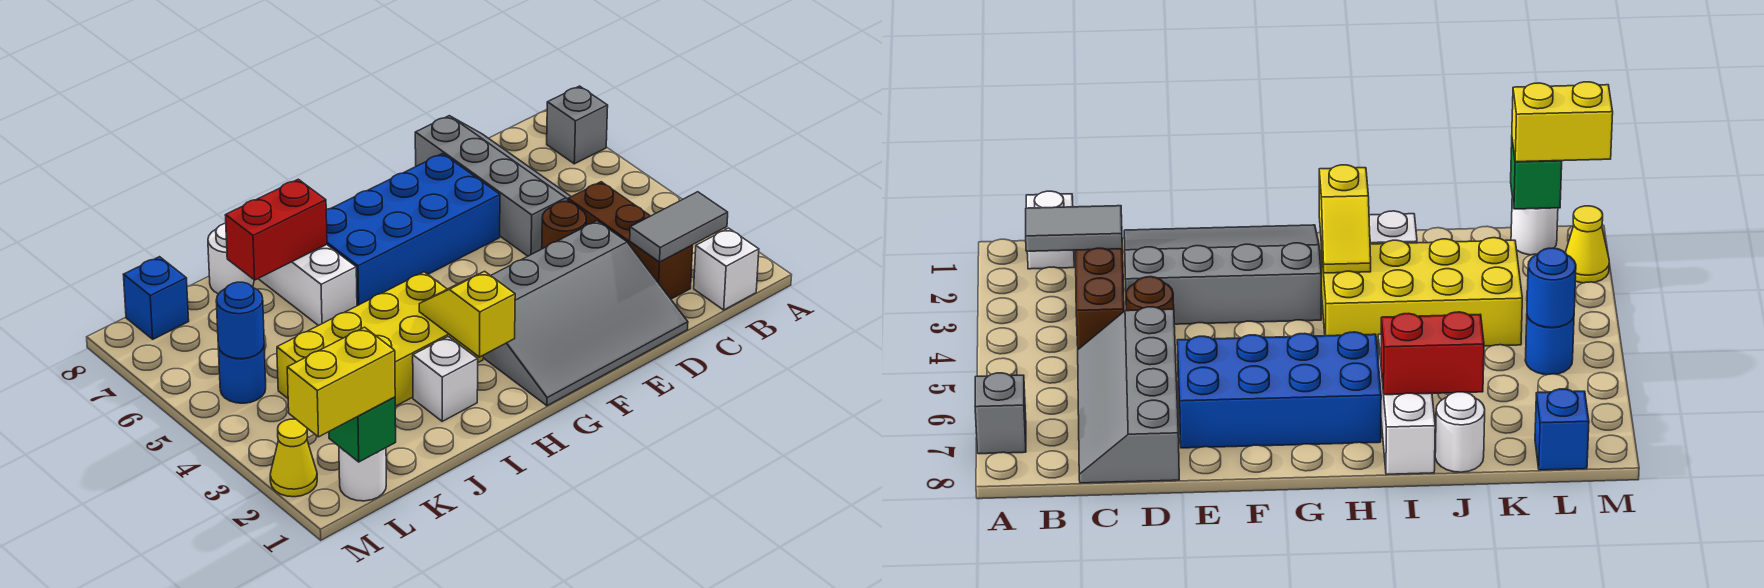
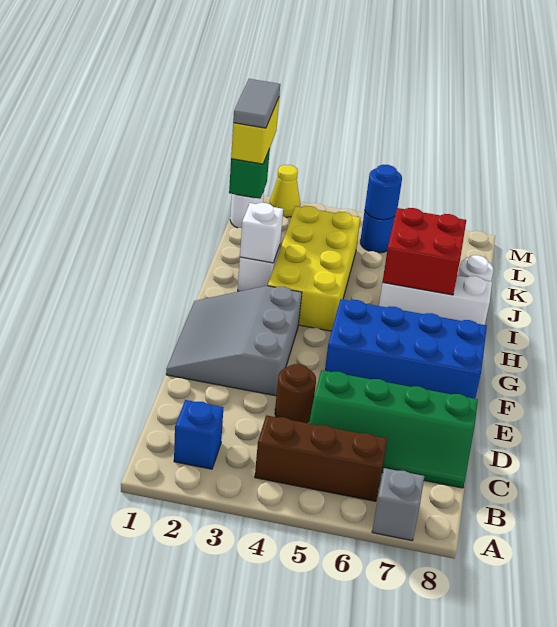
white 1x1 brick [694,228,759,310] -> white 1x1 brick moved to [240,203,283,263]
grey 1x2 tile [630,192,728,262] -> grey 1x2 tile moved to [233,79,280,128]
brown 1x3 brick [568,182,693,299] -> brown 1x3 brick moved to [255,415,387,501]
grey 2x4 slope [415,116,571,256] -> green 2x4 slope [309,370,478,488]
grey 3x4 slope [483,221,688,406] -> grey 3x3 slope [166,286,302,396]
blue 2x4 brick [326,154,500,306] -> blue 2x4 brick turned to [325,299,487,399]
yellow 1x2 slope [419,271,515,357] -> none
red 1x2 brick [225,179,327,280] -> red 2x2 brick [382,208,466,295]
blue 1x1 brick [123,257,189,339] -> blue 1x1 brick moved to [174,400,223,469]

